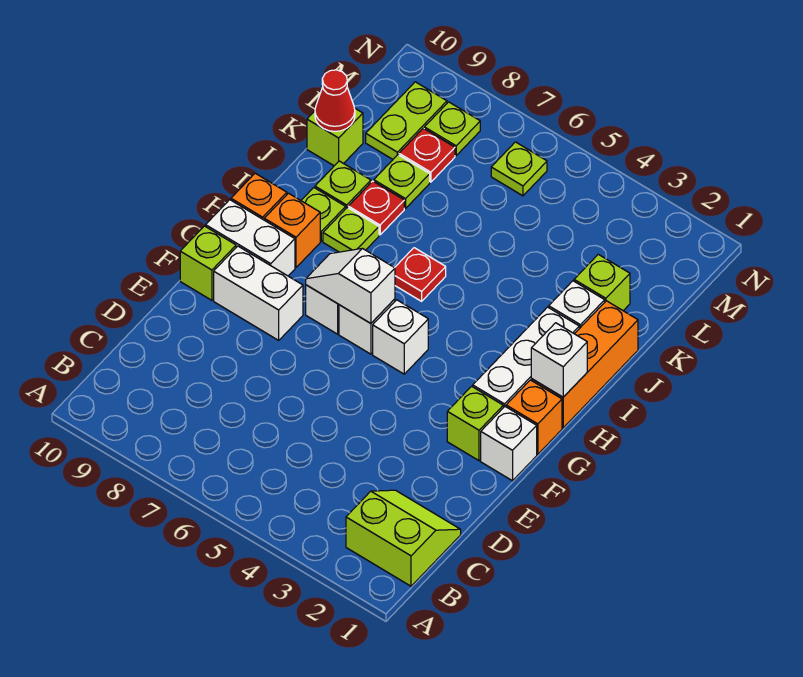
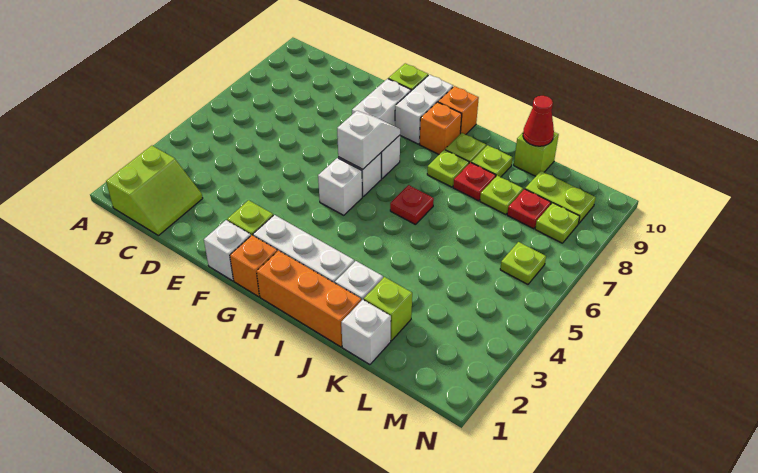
white 1x1 brick [531,323,587,397] -> white 1x1 brick moved to [341,300,391,365]

